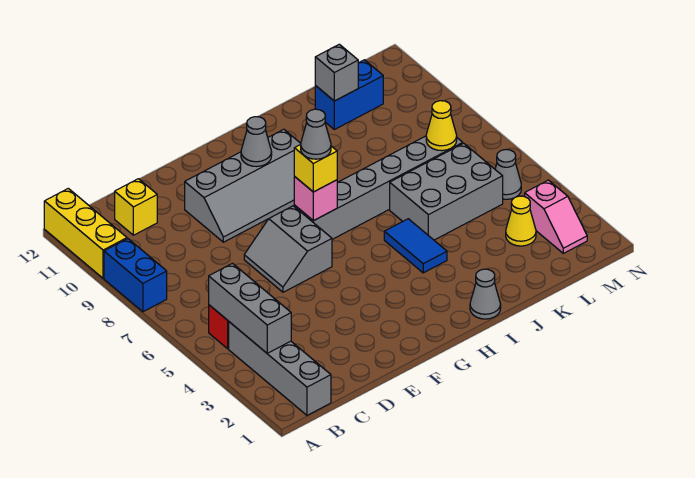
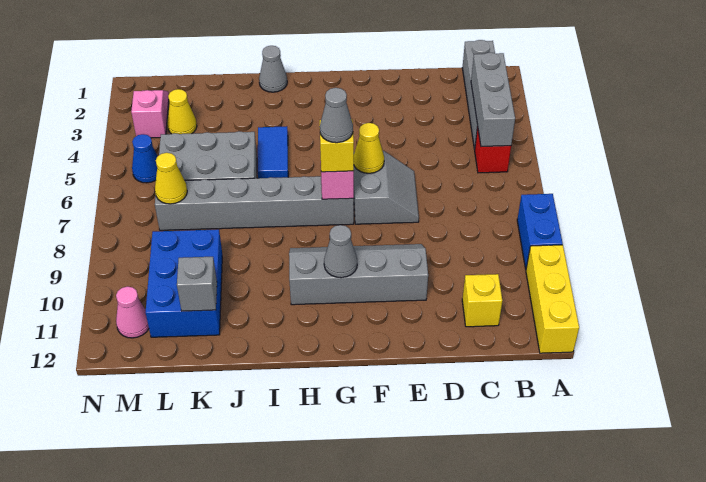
none -> yellow 1x1 cone [354,123,384,173]
blue 1x2 brick [315,60,383,130] -> blue 2x3 brick [146,229,222,337]
grey 1x1 cone [495,150,521,199] -> blue 1x1 cone [132,134,158,183]
none -> pink 1x1 cone [116,286,149,338]

